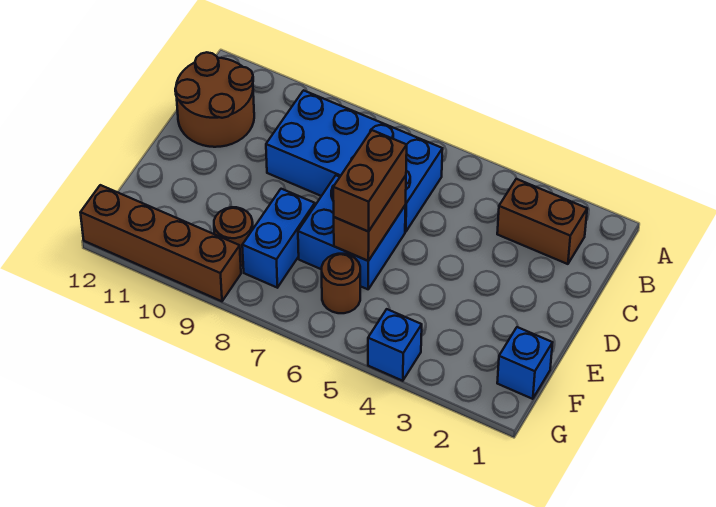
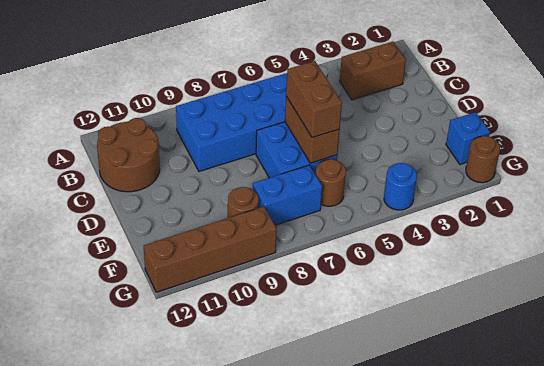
blue 1x2 brick [242,189,315,288] -> blue 1x2 brick turned to [253,165,322,225]
none -> brown 1x1 round brick [466,136,500,183]
blue 1x1 brick [368,309,422,381] -> blue 1x1 round brick [384,163,417,210]

